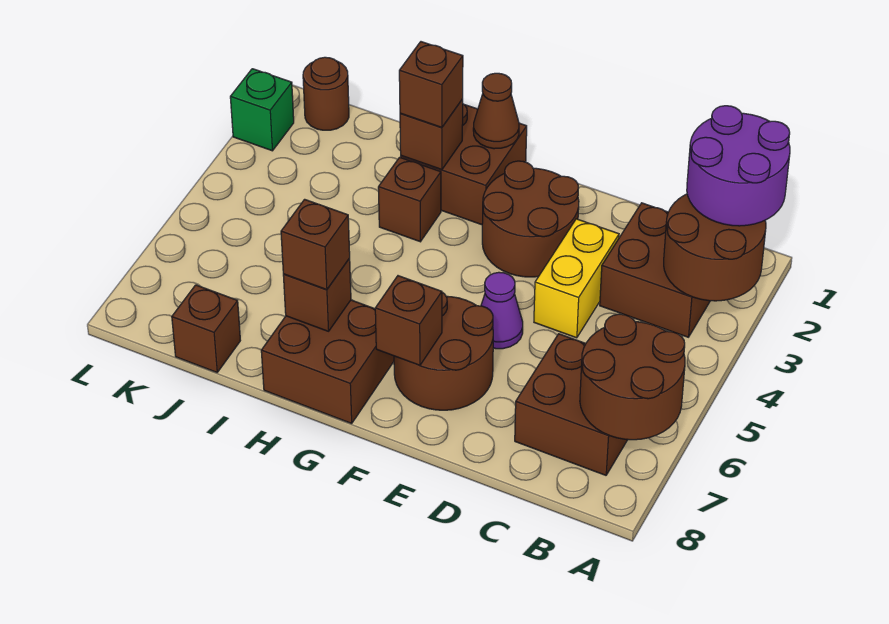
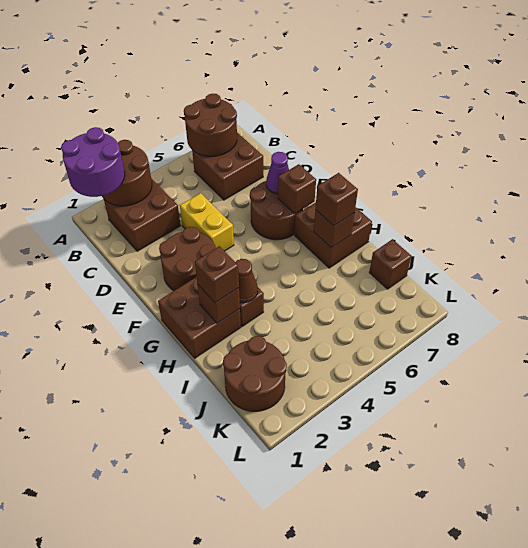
yellow 1x2 brick [534,219,619,338] -> yellow 1x2 brick turned to [180,193,234,251]
purple 1x1 cone [481,272,523,349] -> purple 1x1 cone moved to [266,152,289,194]
brown 1x1 cone [473,73,519,149] -> brown 1x1 cone moved to [236,259,258,303]
brown 1x1 round brick [303,57,349,130] -> brown 2x2 round brick [223,336,287,411]
green 1x1 brick [230,69,294,151] -> none

